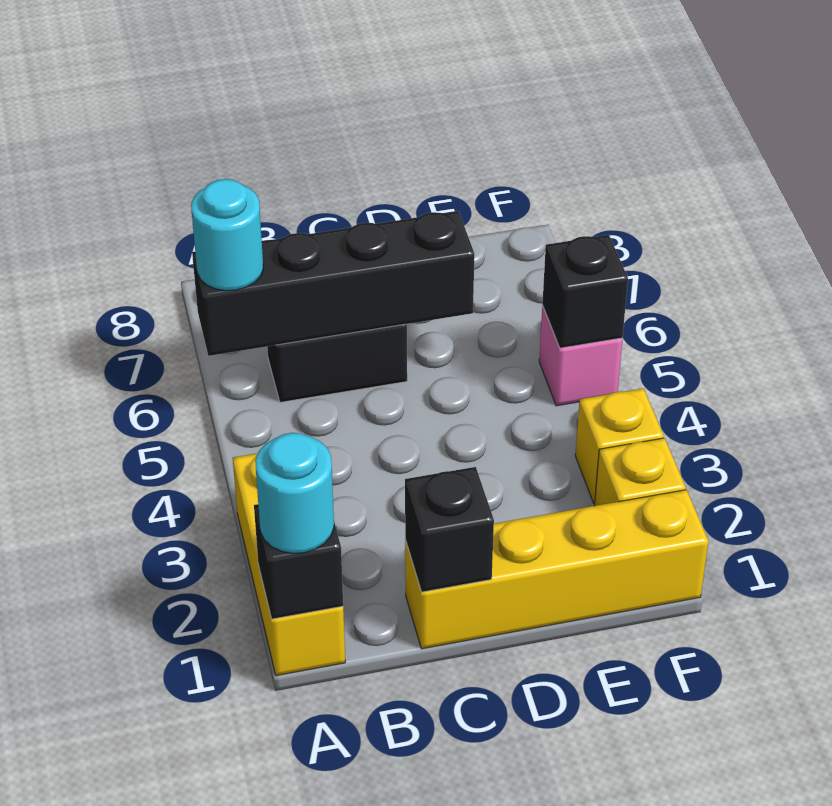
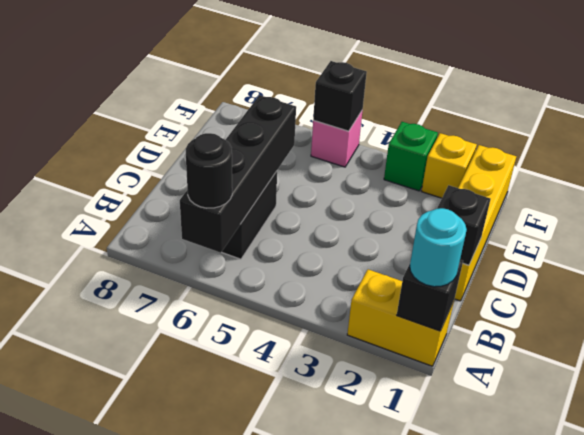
yellow 1x3 brick [233,453,345,676] -> yellow 1x2 brick [347,269,454,366]
cyan 1x1 round brick [191,179,263,291] -> black 1x1 round brick [186,133,232,208]
yellow 1x1 brick [575,388,664,503] -> green 1x1 brick [384,122,438,191]

